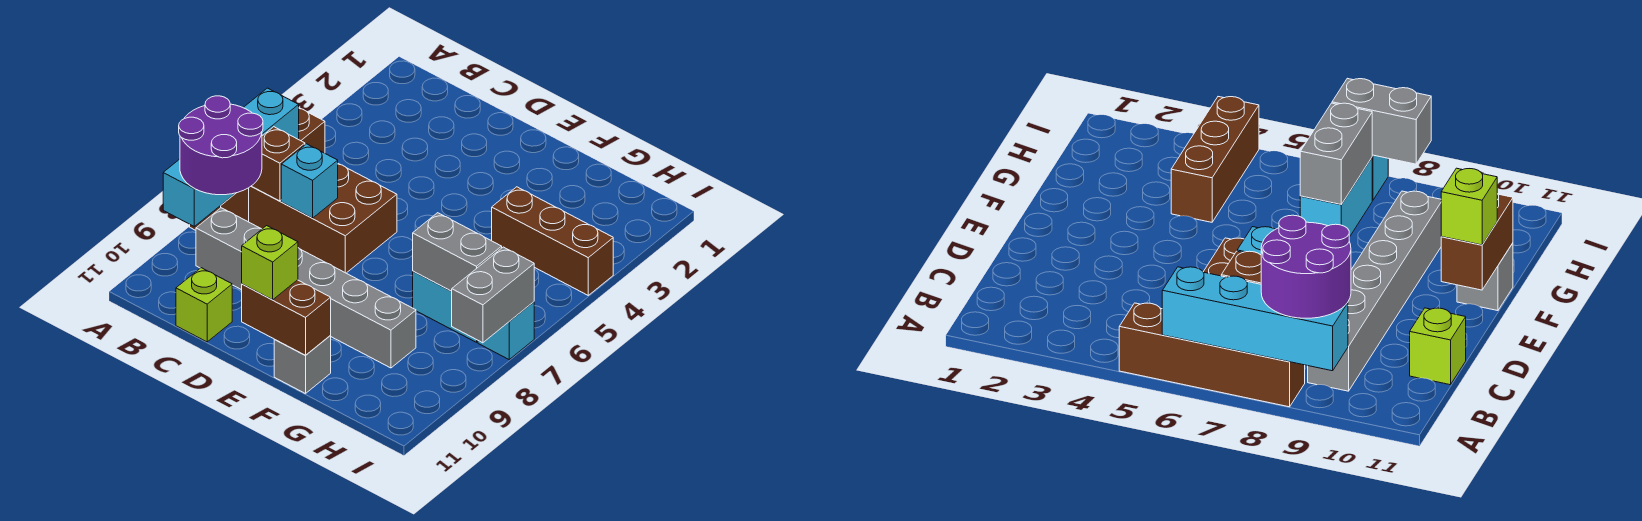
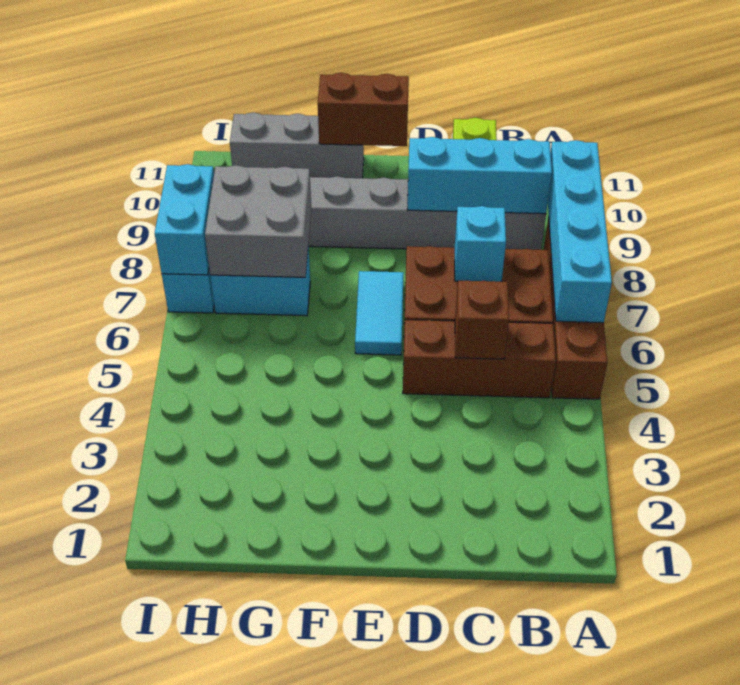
purple 2x2 round brick [179,96,263,195] -> none
brown 1x1 brick [252,127,305,201] -> brown 1x1 brick moved to [455,281,509,359]
none -> cyan 1x3 brick [407,137,552,214]
none -> cyan 1x2 tile [355,271,404,355]
lime 1x1 brick [242,226,298,300] -> none
grey 1x1 brick [274,335,331,394] -> grey 1x3 brick [230,113,364,178]
brown 1x3 brick [492,187,613,295] -> brown 1x3 brick moved to [403,320,556,398]
grey 1x2 brick [413,213,502,291] -> grey 2x2 brick [205,165,311,277]
grey 1x2 brick [451,247,534,343] -> cyan 1x2 brick [155,164,214,275]

